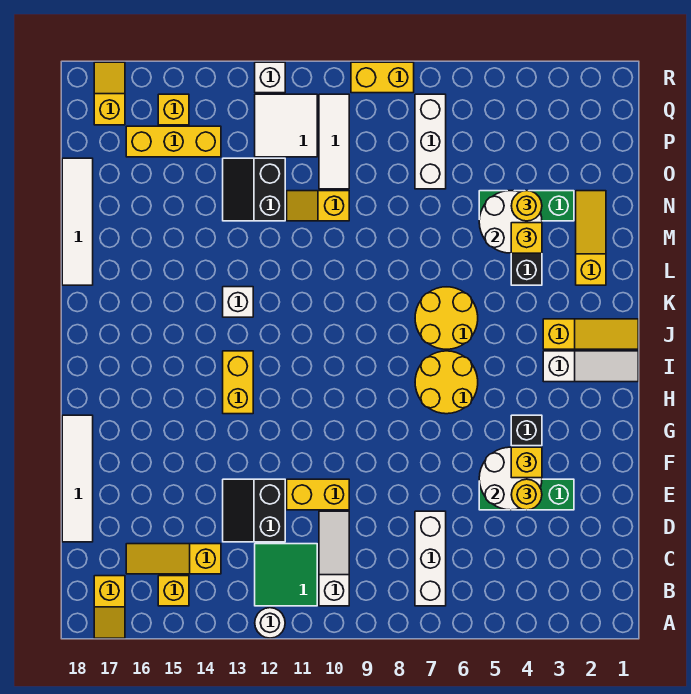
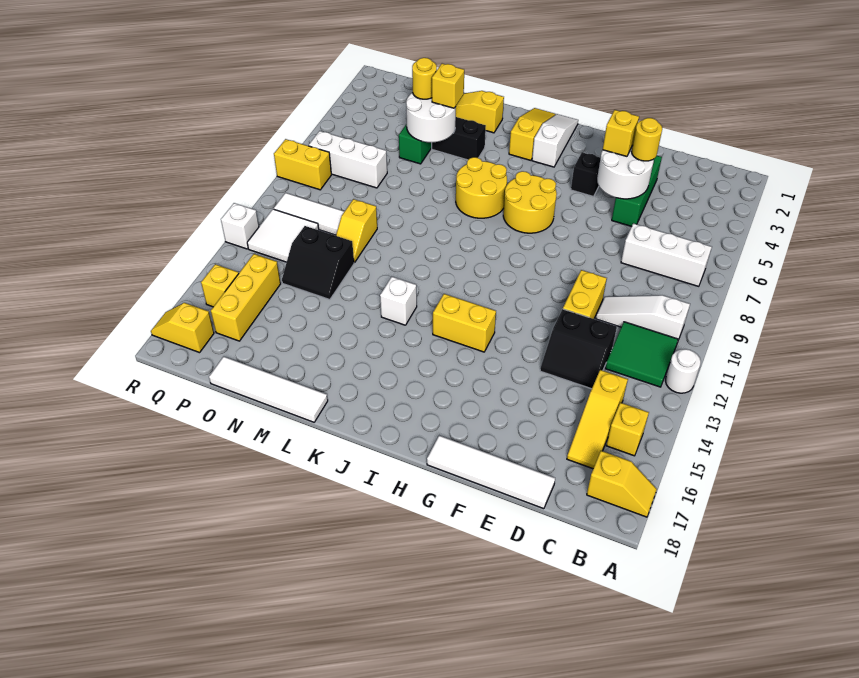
yellow 1x2 brick [351,62,414,93] -> yellow 1x2 brick turned to [274,139,331,190]

